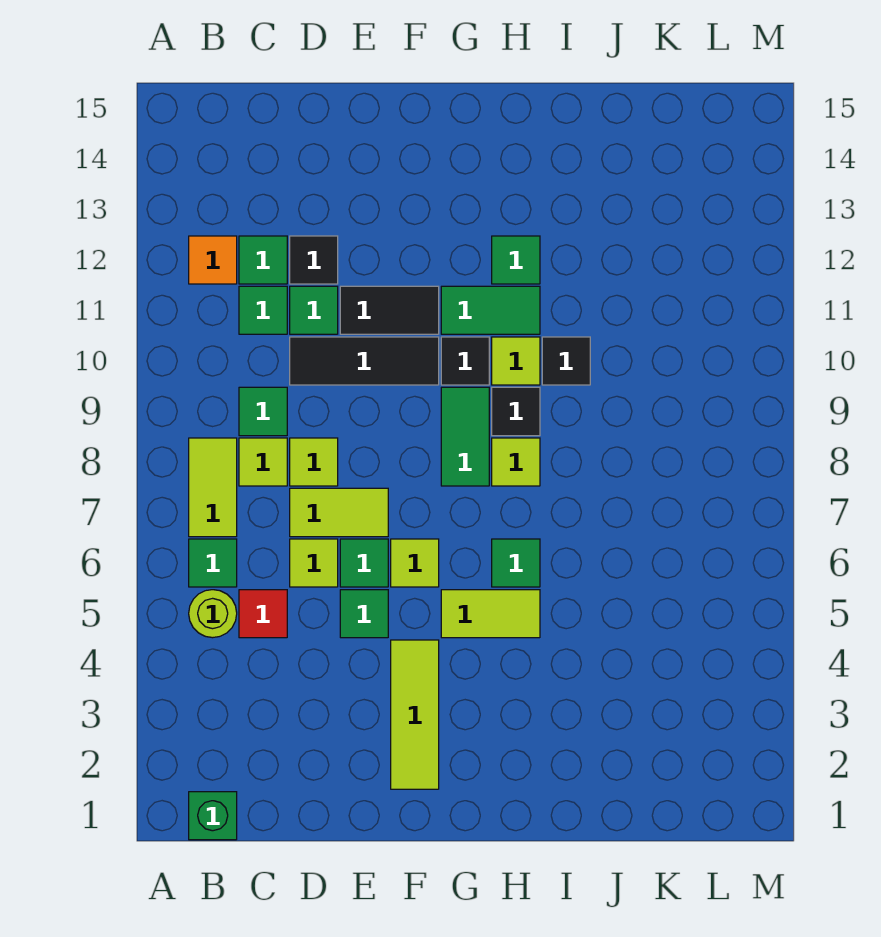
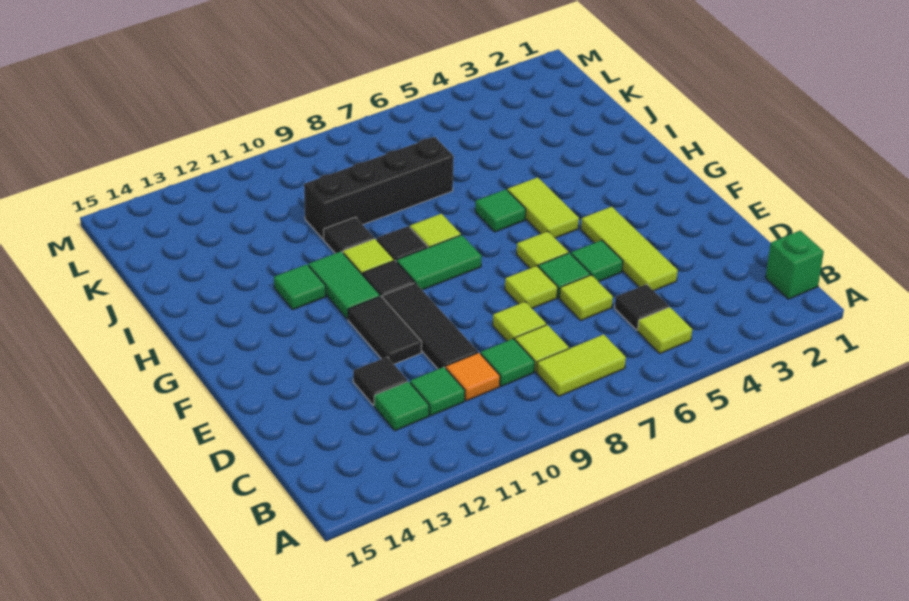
lime 1x1 round brick [189,590,237,638] -> lime 1x1 tile [638,307,692,354]
green 1x1 tile [189,539,237,587] -> none
orange 1x1 tile [189,236,237,284] -> orange 1x1 tile moved to [446,353,500,401]
red 1x1 tile [239,590,287,638] -> black 1x1 tile [615,284,669,330]
lime 1x2 tile [290,488,388,537] -> lime 1x1 tile [505,266,558,308]
green 1x1 tile [290,286,338,334] -> none
lime 1x3 tile [391,640,439,789] -> lime 1x3 tile turned to [581,207,678,291]
none -> black 1x4 brick [304,137,454,239]

